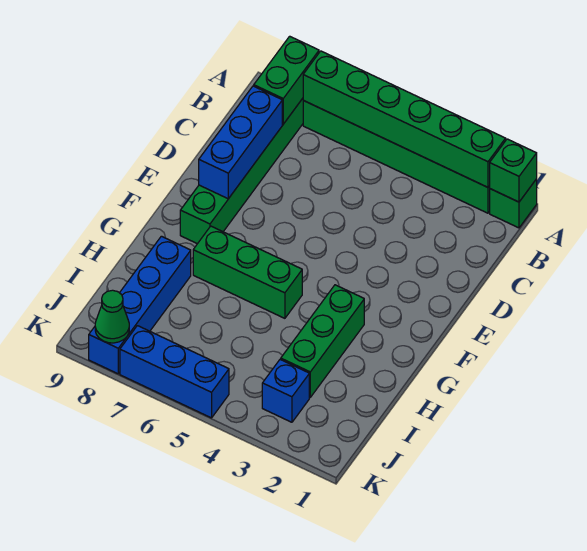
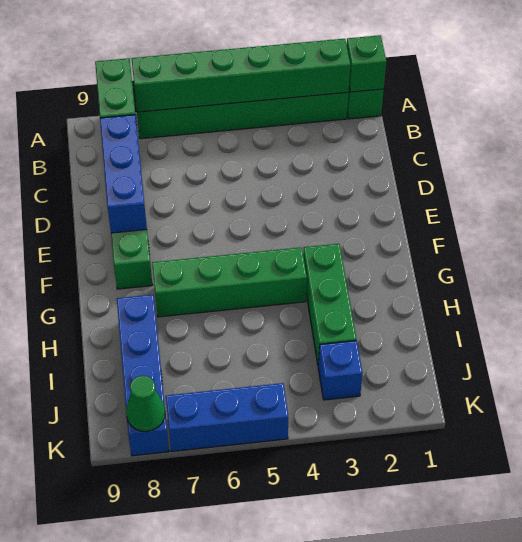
green 1x3 brick [193,226,302,318] -> green 1x4 brick [152,247,307,317]

